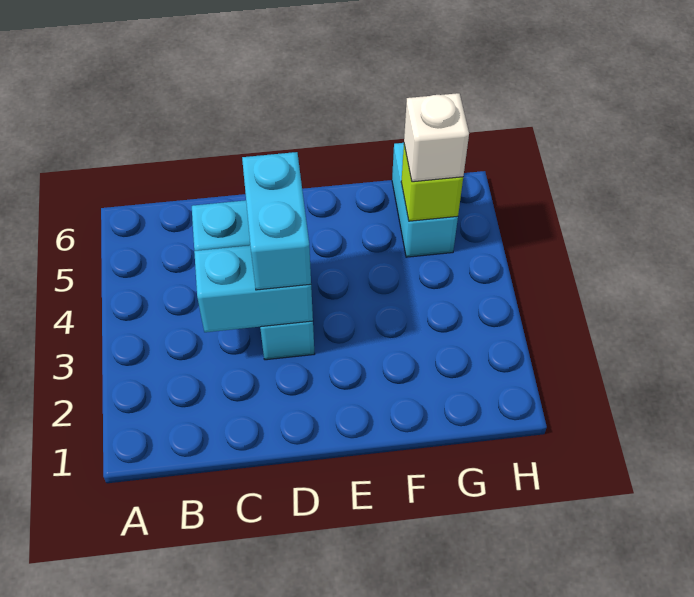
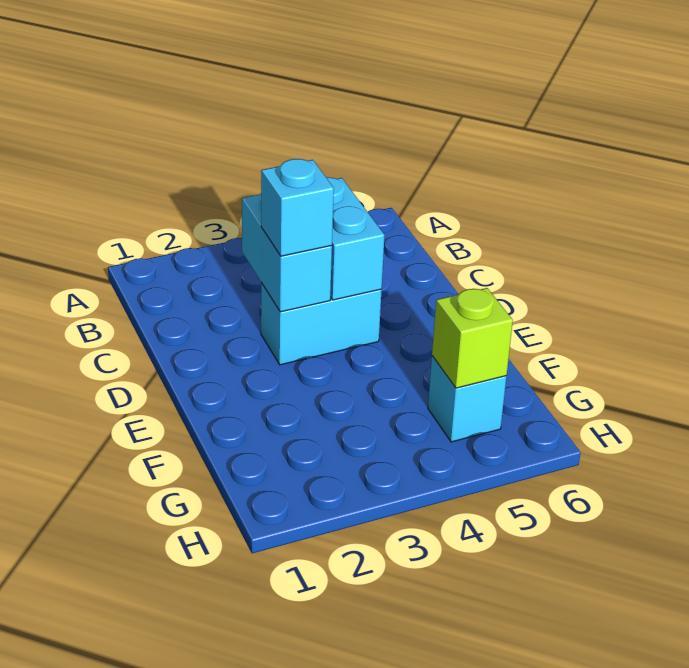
cyan 1x2 brick [242,152,311,290] -> cyan 1x1 brick [261,159,334,256]
cyan 1x2 brick [392,143,458,257] -> cyan 1x1 brick [428,356,506,442]
white 1x1 brick [404,93,469,182] -> none

